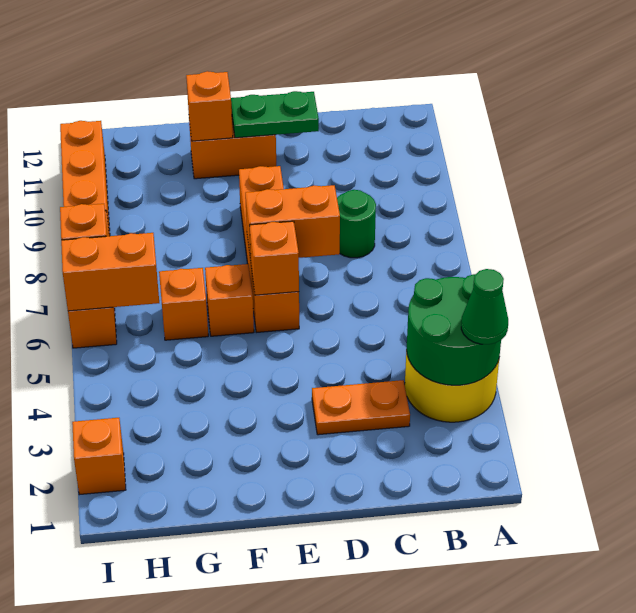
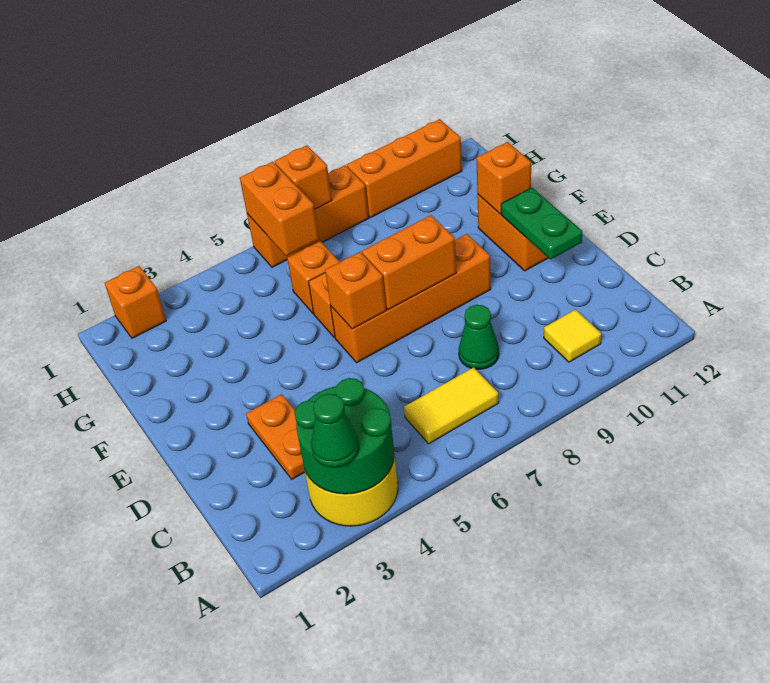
none -> yellow 1x2 tile [404,367,499,444]
none -> yellow 1x1 tile [544,310,601,362]
green 1x1 round brick [337,190,376,258] -> green 1x1 cone [459,305,499,369]
orange 1x2 brick [245,185,340,260] -> orange 1x2 brick turned to [362,215,456,310]

